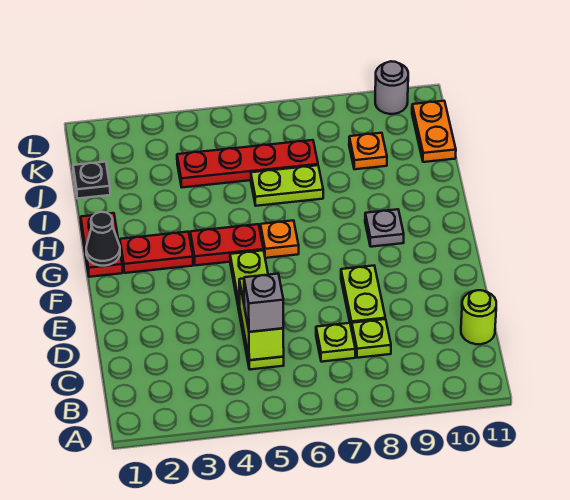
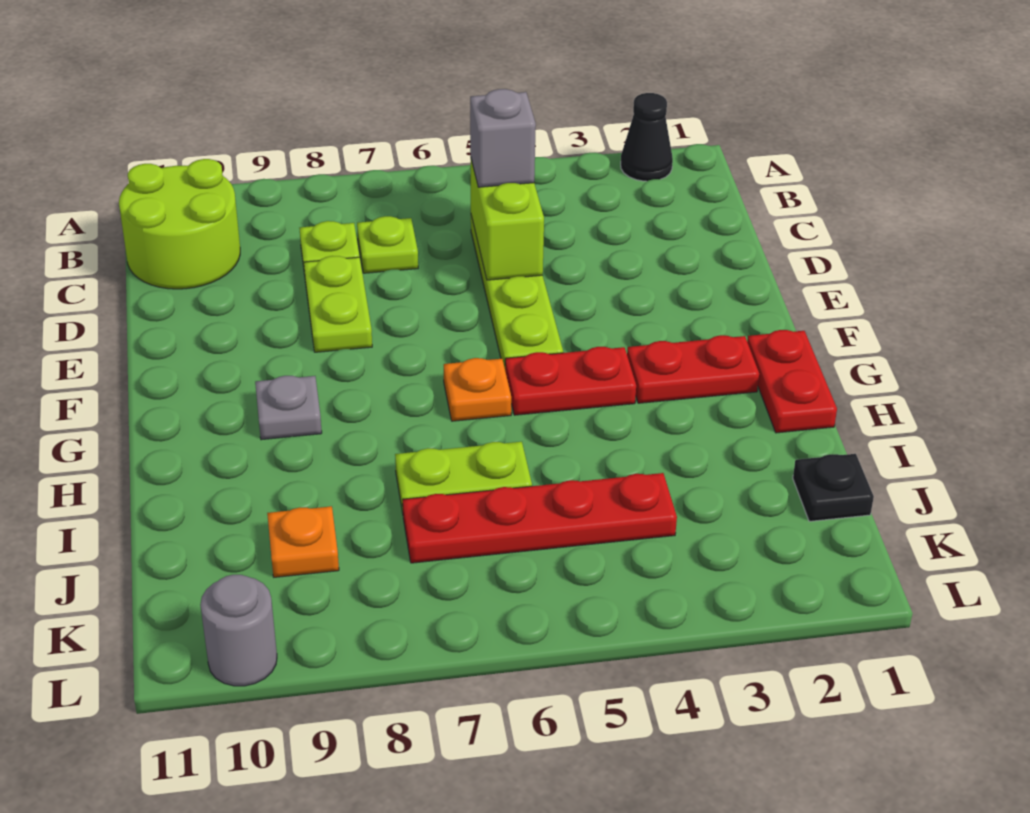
lime 1x1 round brick [461,290,496,344] -> lime 2x2 round brick [119,159,240,289]
black 1x1 cone [86,212,120,266] -> black 1x1 cone moved to [621,93,673,181]
orange 1x2 plate [412,101,456,162] -> none

